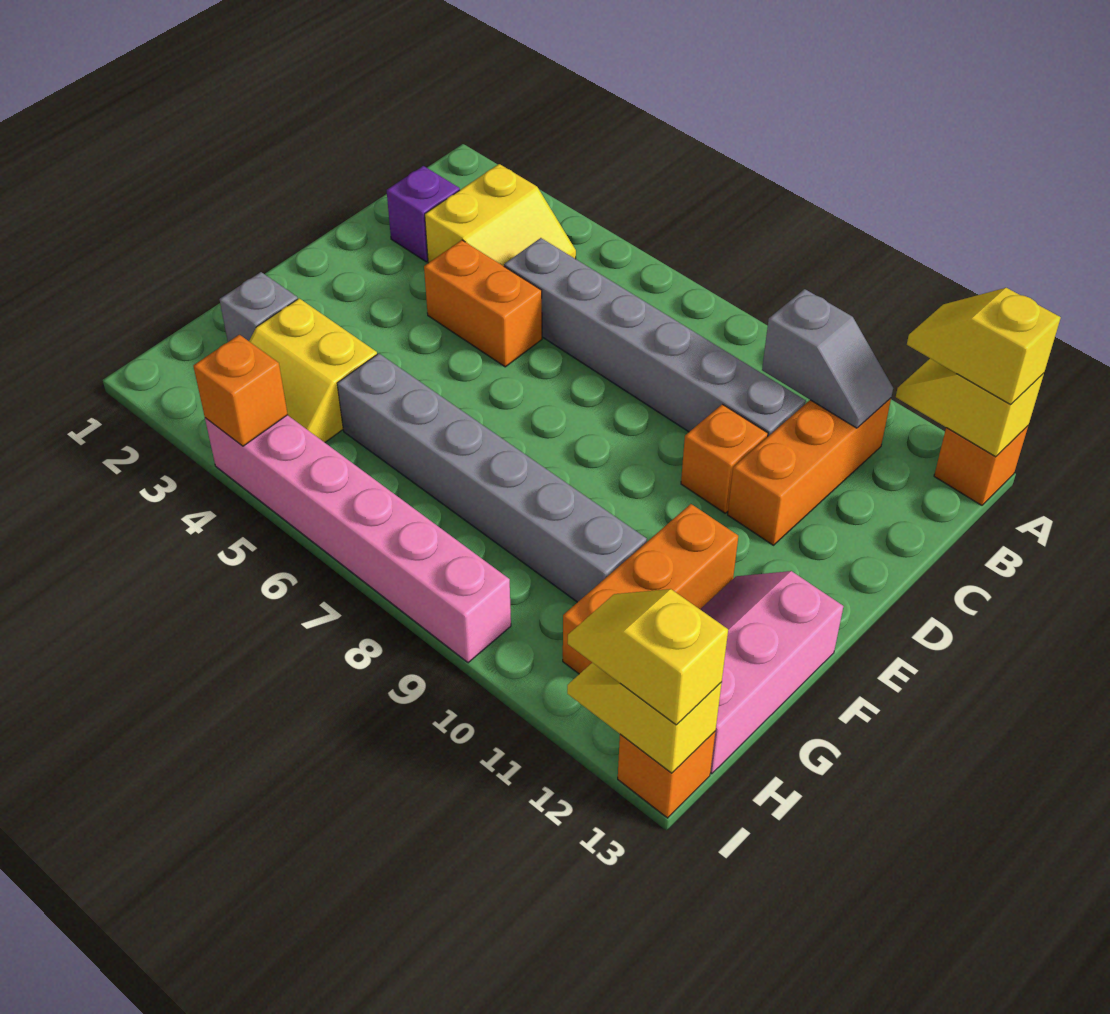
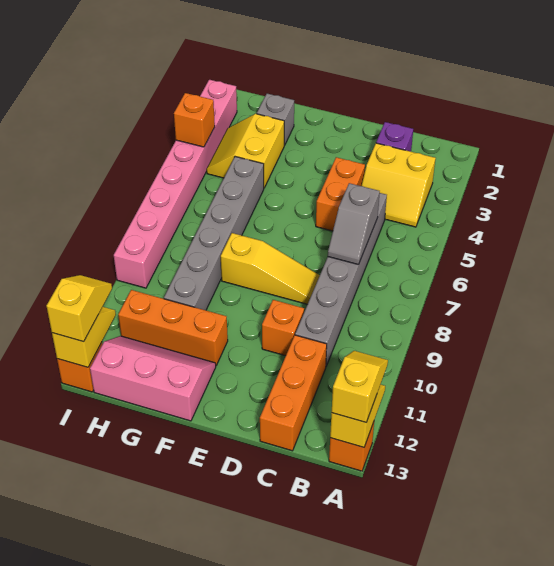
grey 1x2 slope [762,289,893,428] -> grey 1x2 slope moved to [328,183,380,265]
orange 1x3 brick [728,398,891,545] -> orange 1x3 brick turned to [260,335,327,451]
none -> yellow 1x3 slope [221,233,320,304]
pink 1x6 brick [205,415,511,663] -> pink 1x8 brick [114,80,237,288]

